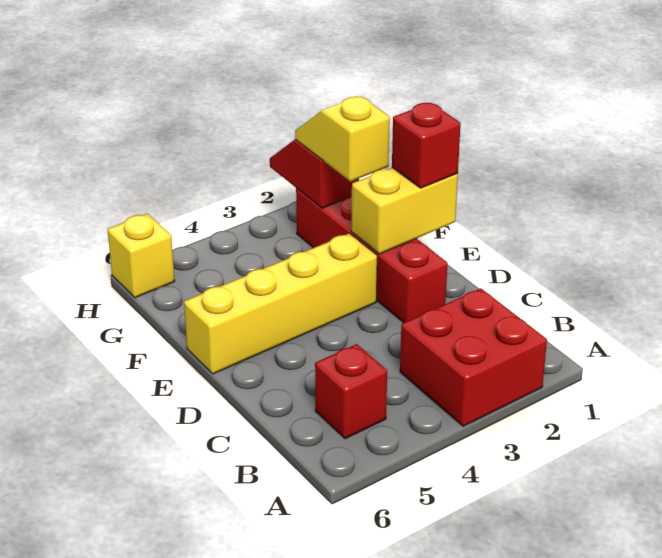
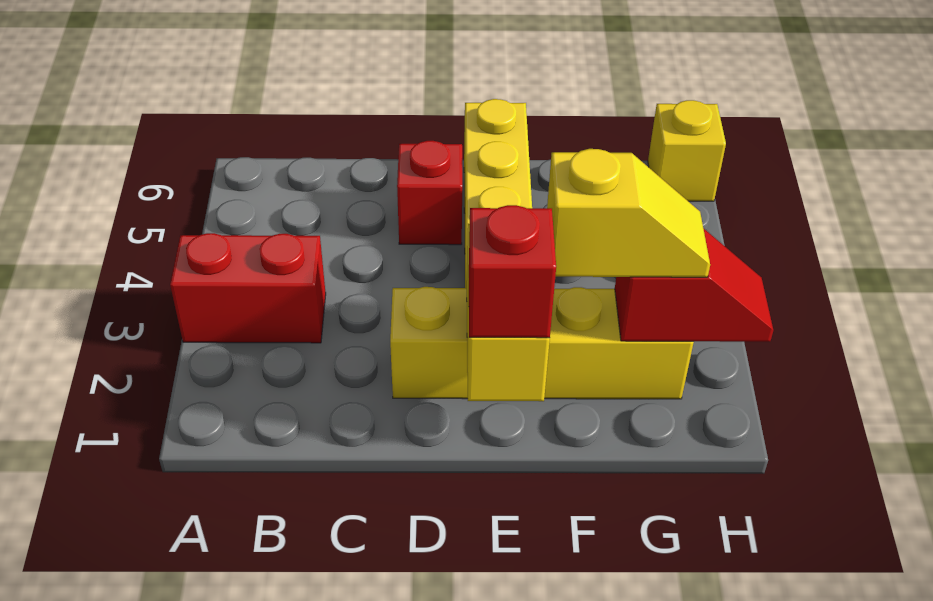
red 2x2 brick [400,288,547,426] -> red 1x2 brick [170,233,326,343]
red 1x1 brick [315,344,387,439] -> red 1x1 brick moved to [397,141,462,245]
red 1x4 brick [296,188,447,323] -> yellow 1x4 brick [390,287,694,399]

